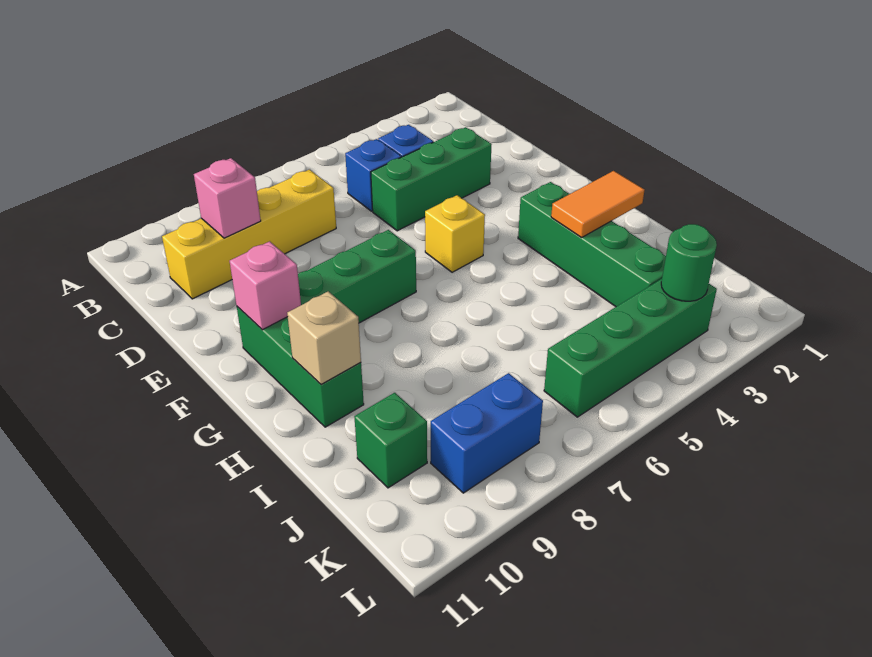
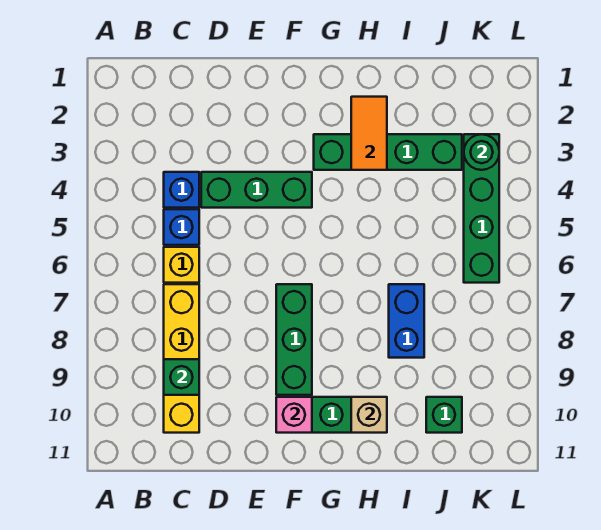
pink 1x1 brick [194,158,261,238] -> green 1x1 brick [164,359,199,395]
green 1x3 brick [371,127,492,231] -> green 1x3 brick turned to [201,172,312,208]
yellow 1x1 brick [425,195,485,272] -> yellow 1x1 brick moved to [164,247,199,283]
blue 1x2 brick [431,373,543,493] -> blue 1x2 brick moved to [389,284,424,358]

